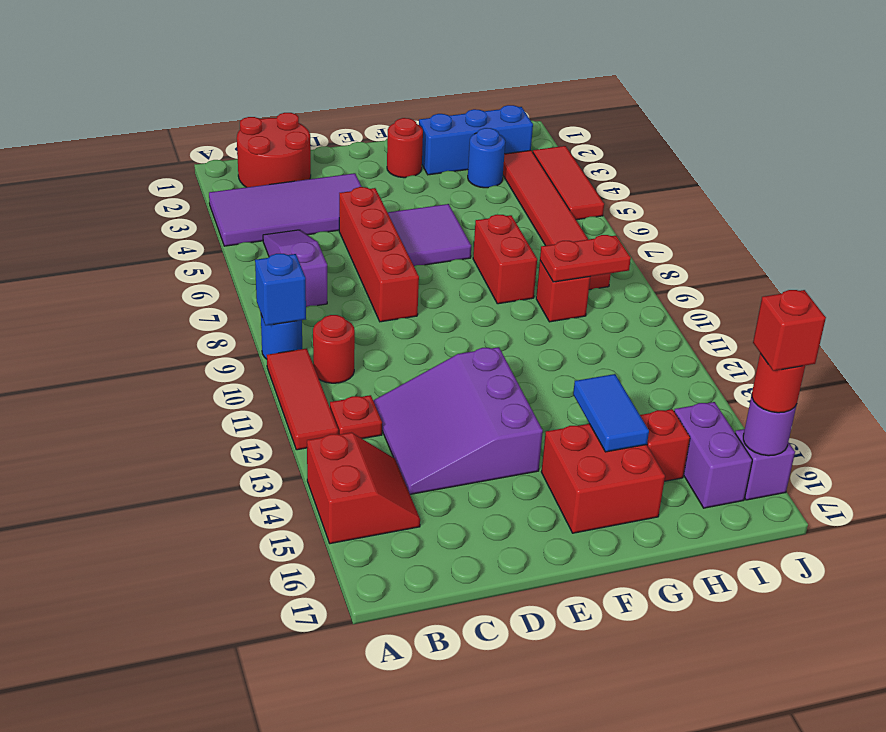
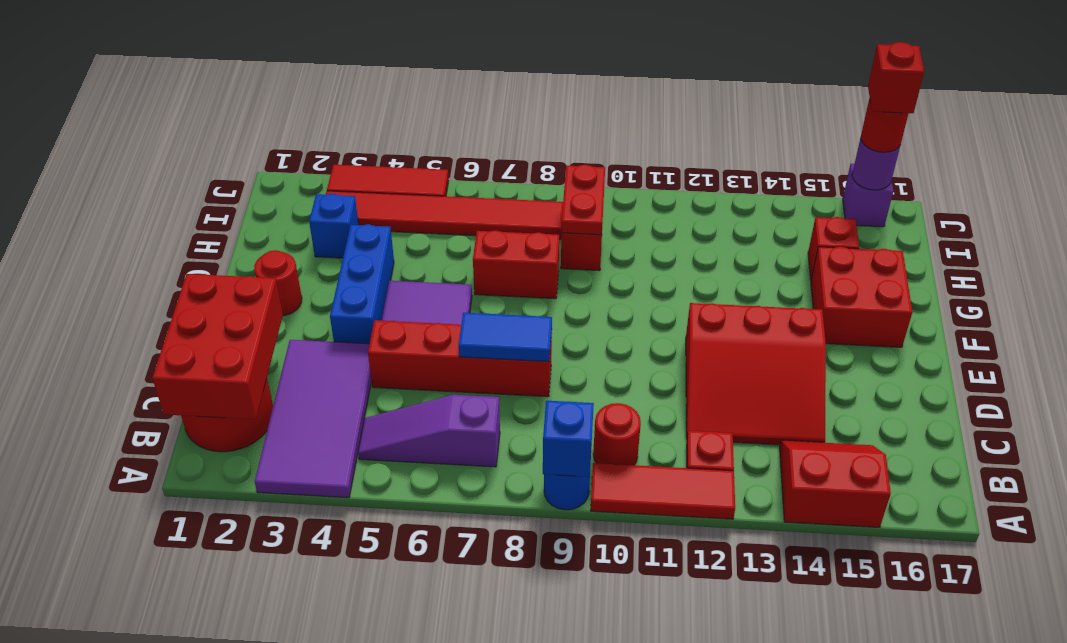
none -> red 2x3 brick [152,274,283,419]
purple 3x3 slope [373,347,543,494] -> red 3x3 slope [686,303,826,445]
blue 1x3 brick [419,105,533,175] -> blue 1x3 brick moved to [330,224,394,344]
blue 1x2 tile [573,374,649,452] -> blue 1x2 tile moved to [459,313,552,361]
blue 1x1 round brick [468,128,505,188] -> blue 1x1 brick [309,194,359,258]
purple 1x2 brick [674,402,752,508] -> none

